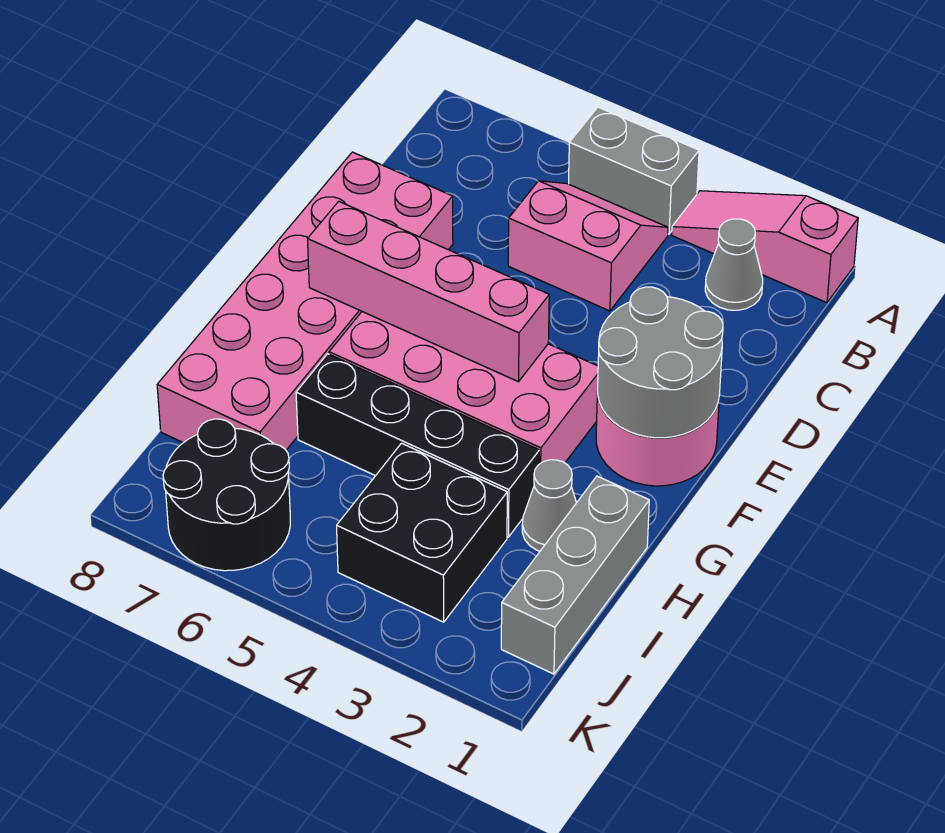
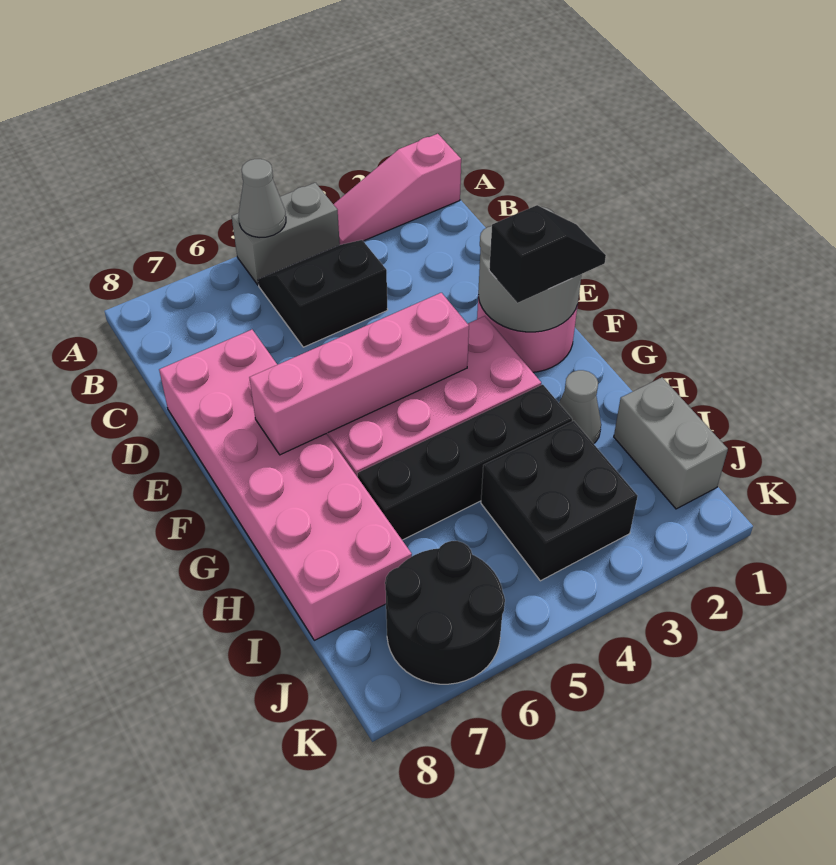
grey 1x1 cone [705,219,763,310] -> grey 1x1 cone moved to [239,159,286,238]
pink 2x2 slope [508,181,668,311] -> black 2x2 slope [258,240,388,347]
none -> black 1x2 slope [489,205,606,303]
grey 1x3 brick [501,476,649,674] -> grey 1x2 brick [614,378,728,509]

